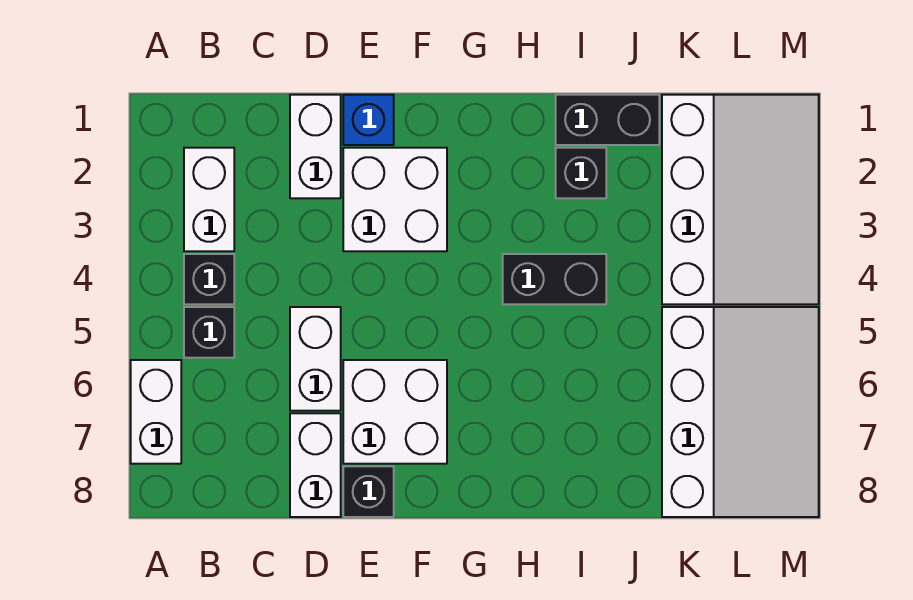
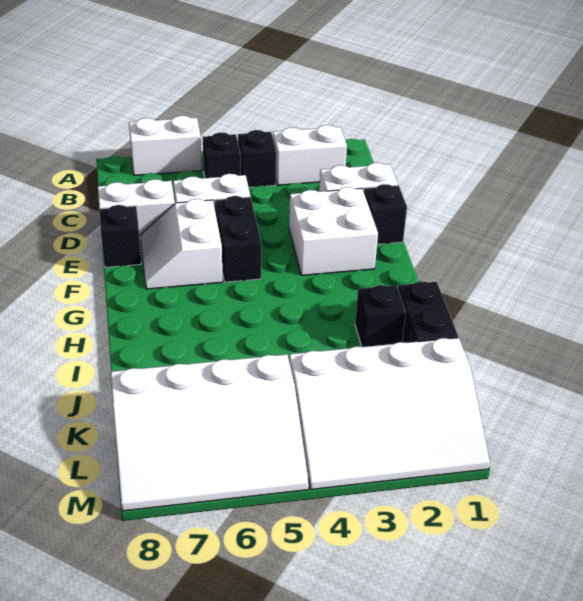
blue 1x1 brick [343,95,394,145] -> black 1x1 brick [364,184,407,244]
white 2x2 brick [343,360,447,464] -> white 2x2 slope [140,199,223,289]
black 1x2 brick [503,254,606,304] -> black 1x2 brick moved to [215,196,261,282]

